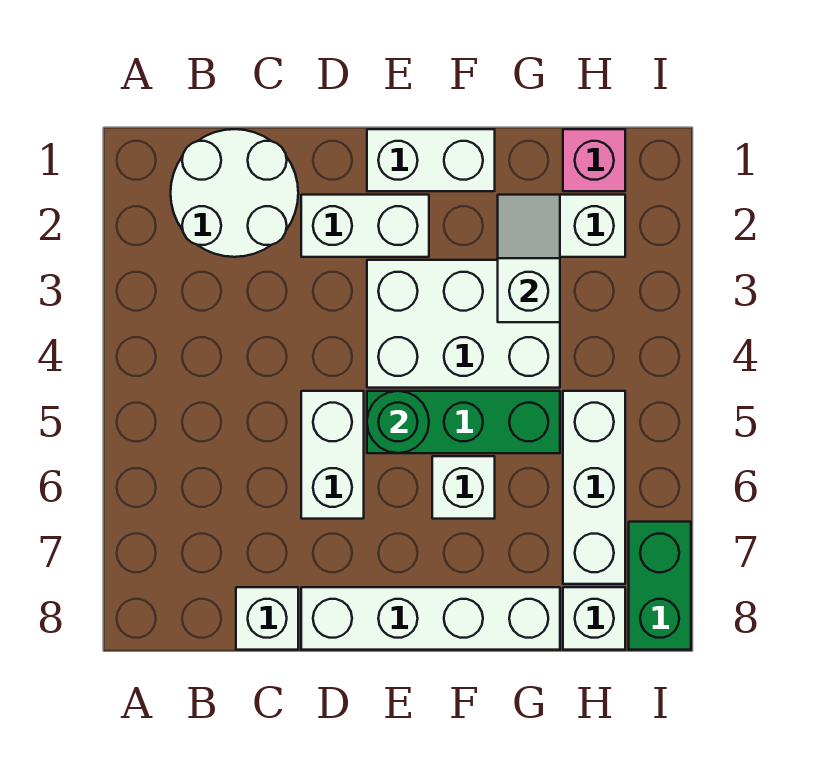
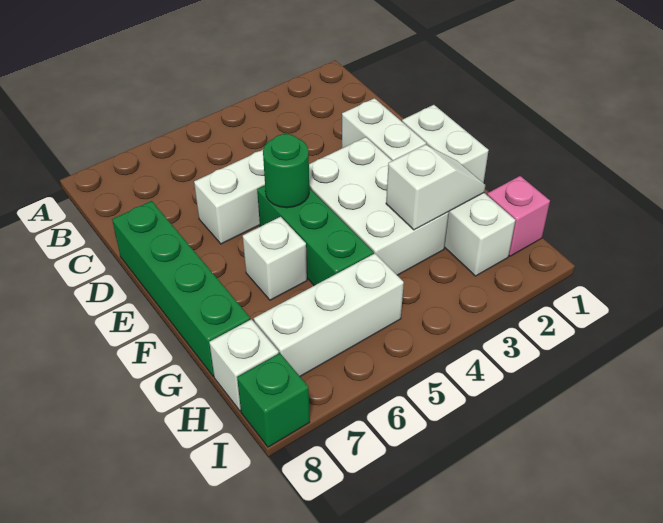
white 2x2 round brick [171,129,298,257] -> none
white 1x1 brick [236,587,298,650] -> none
white 1x4 brick [301,587,560,650] -> green 1x4 brick [112,201,250,377]
green 1x2 brick [629,522,691,650] -> green 1x1 brick [237,353,310,447]

